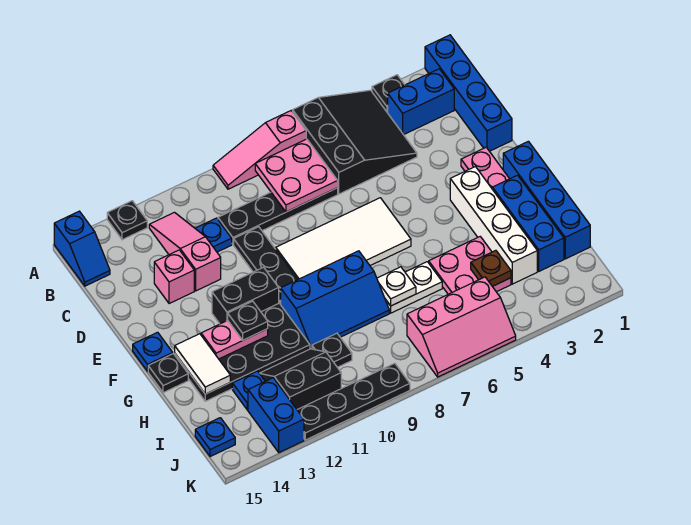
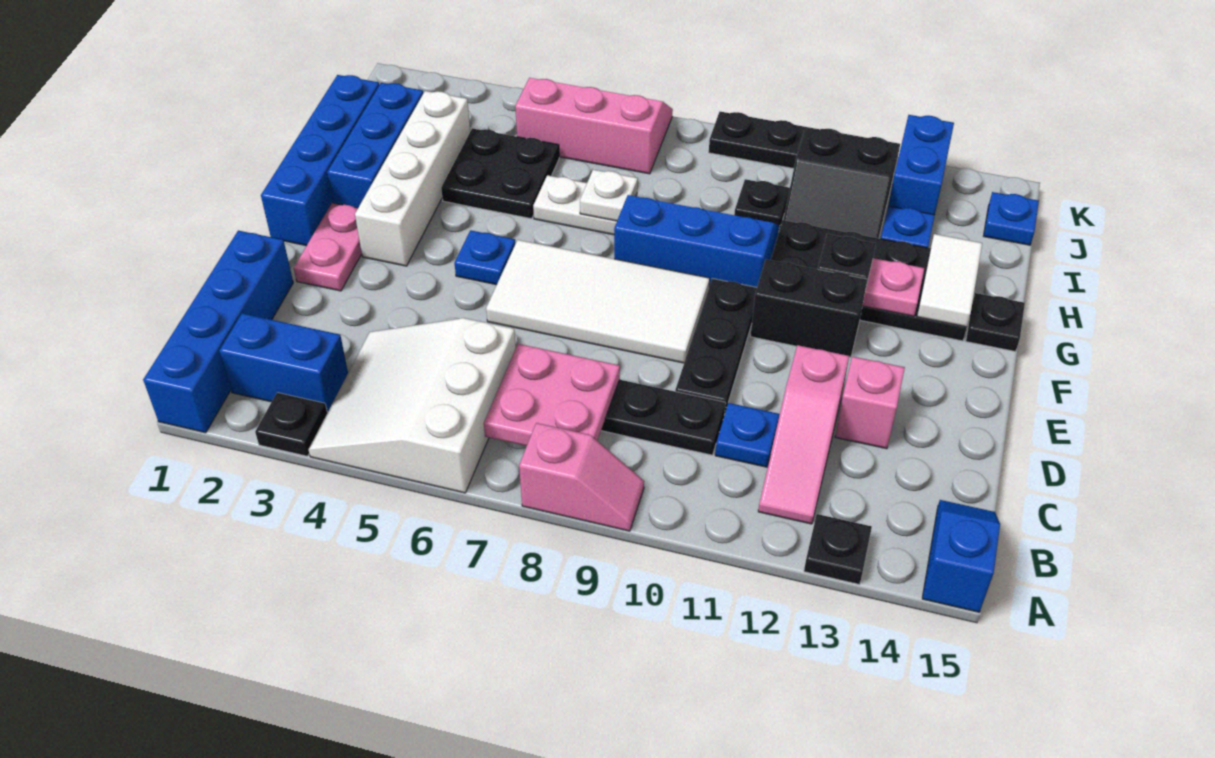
black 3x3 slope [293,90,417,194] -> white 3x3 slope [308,318,516,493]
pink 1x3 slope [213,111,306,189] -> pink 1x2 slope [519,423,644,531]
blue 1x1 plate [133,332,173,371] -> blue 1x1 plate moved to [455,230,516,285]
pink 2x2 plate [429,237,511,294] -> black 2x2 plate [441,128,559,219]
brown 1x1 plate [471,250,511,286] -> none

